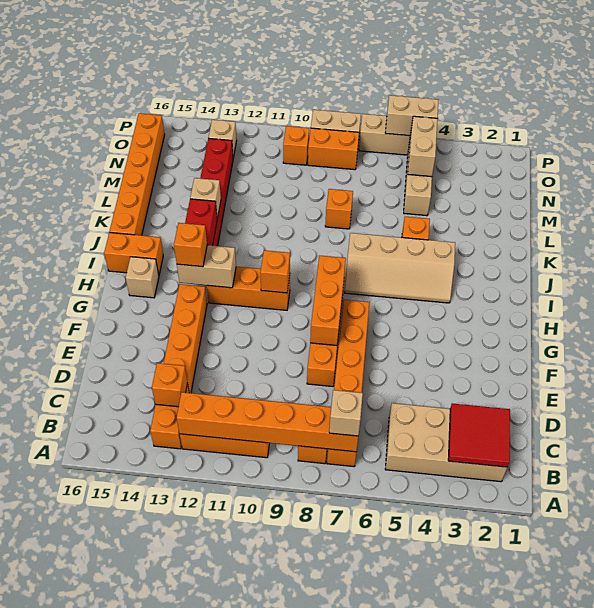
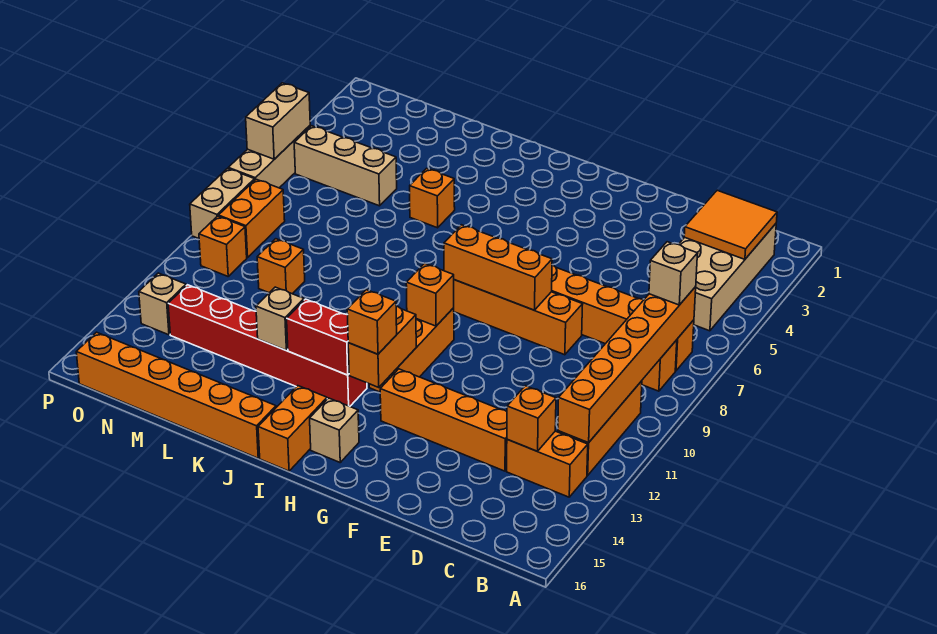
red 2x2 tile [448,403,510,467] -> orange 2x2 tile [684,190,777,259]
tan 1x2 brick [177,245,236,288] -> orange 1x2 brick [348,306,416,387]
tan 2x4 slope [344,233,455,303] -> none
orange 1x1 brick [325,189,353,229] -> orange 1x1 brick moved to [257,239,305,294]
tan 1x2 brick [408,116,437,177] -> none

